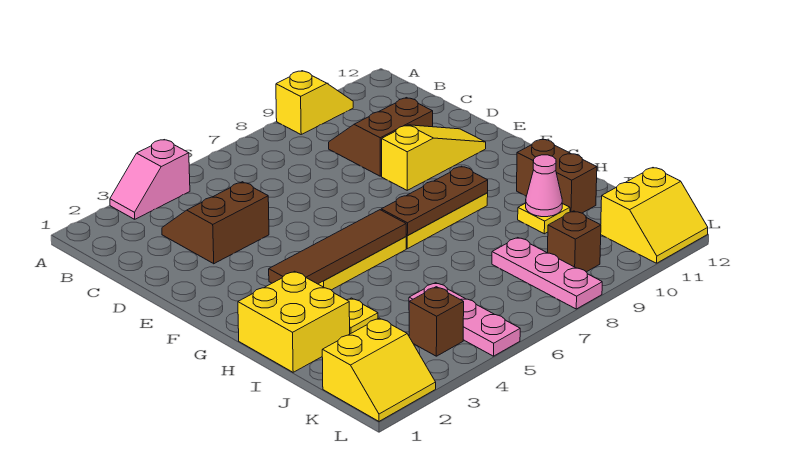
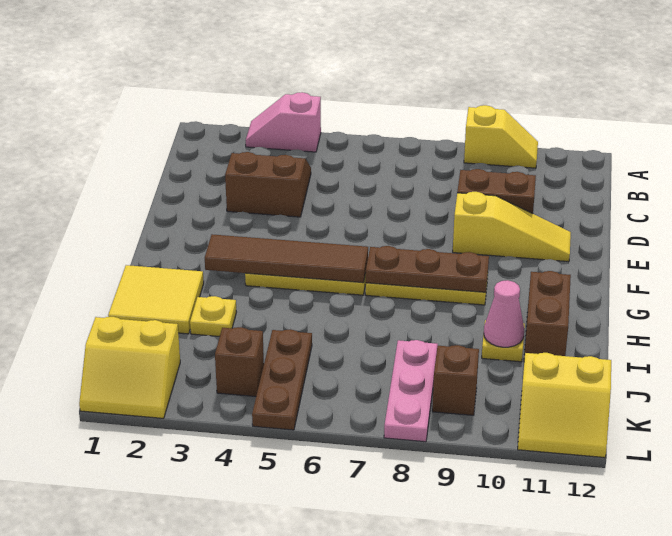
yellow 2x2 brick [238,271,350,372] -> yellow 2x2 tile [108,265,204,334]
pink 1x3 plate [409,283,520,356] -> brown 1x3 plate [252,329,312,430]

